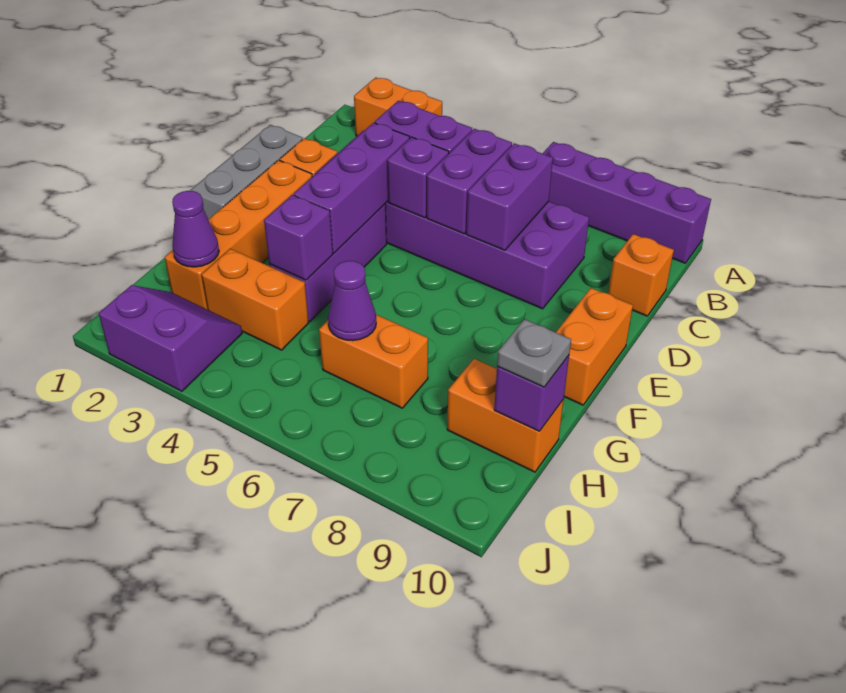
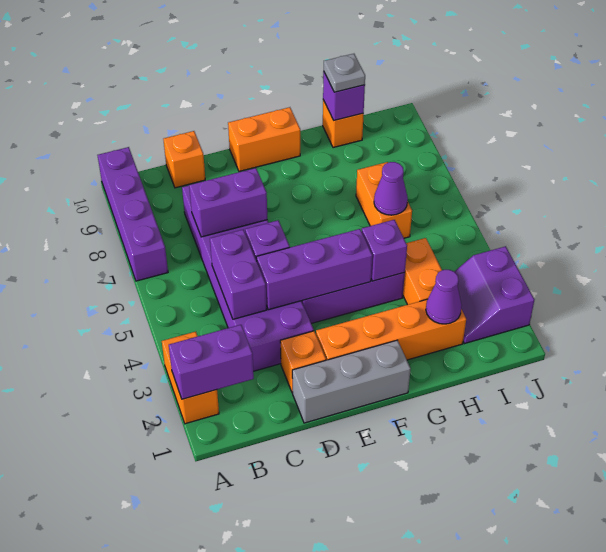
purple 1x2 brick [427,129,512,234] -> purple 1x2 brick moved to [169,325,254,399]
orange 1x2 brick [447,359,564,472] -> orange 1x1 brick [323,100,364,148]

